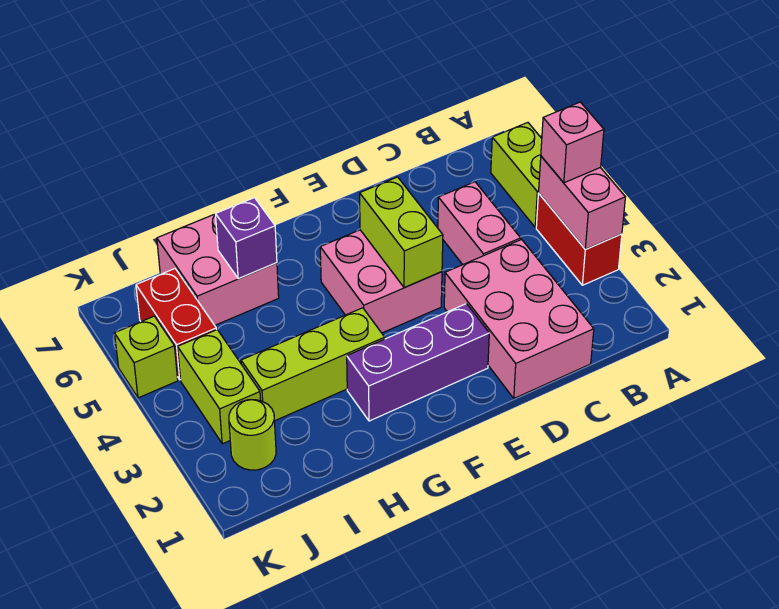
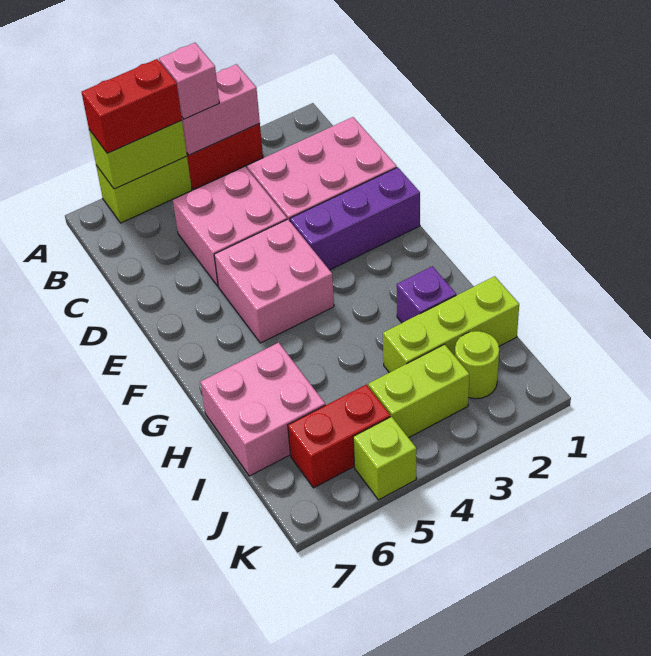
none -> red 1x2 brick [82,59,182,153]
pink 1x2 brick [438,182,521,265] -> pink 2x2 brick [173,167,287,286]
purple 1x3 brick [347,304,489,421] -> purple 1x3 brick turned to [290,167,420,270]
lime 1x2 brick [360,177,443,287] -> lime 1x2 brick moved to [89,120,187,189]
lime 1x3 brick [241,308,385,421] -> lime 1x3 brick turned to [383,276,519,373]
purple 1x1 brick [216,198,277,279] -> purple 1x1 brick moved to [397,266,456,323]

